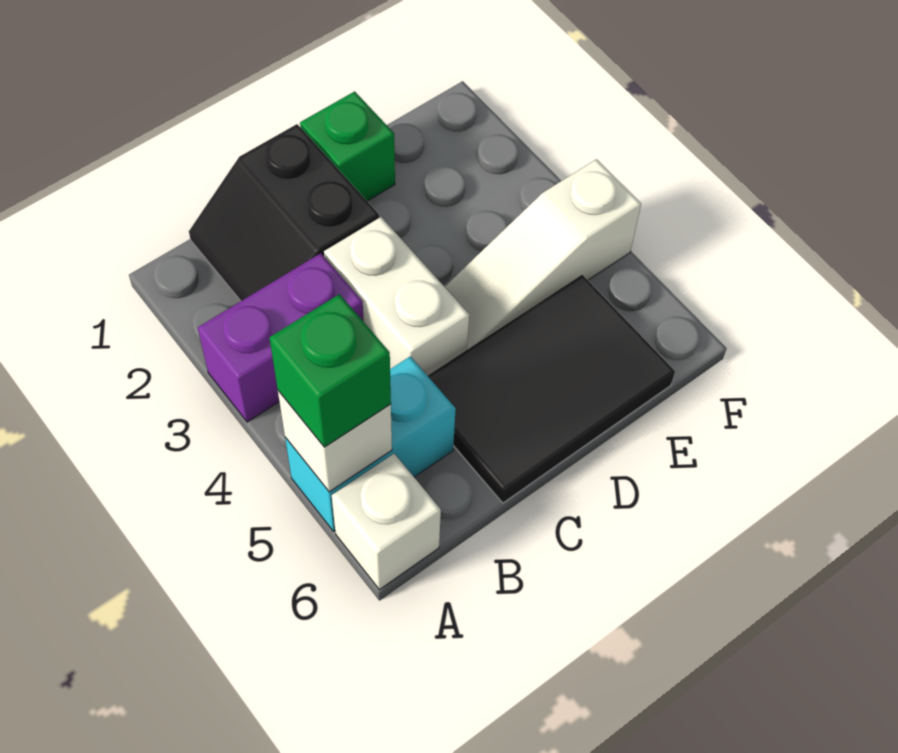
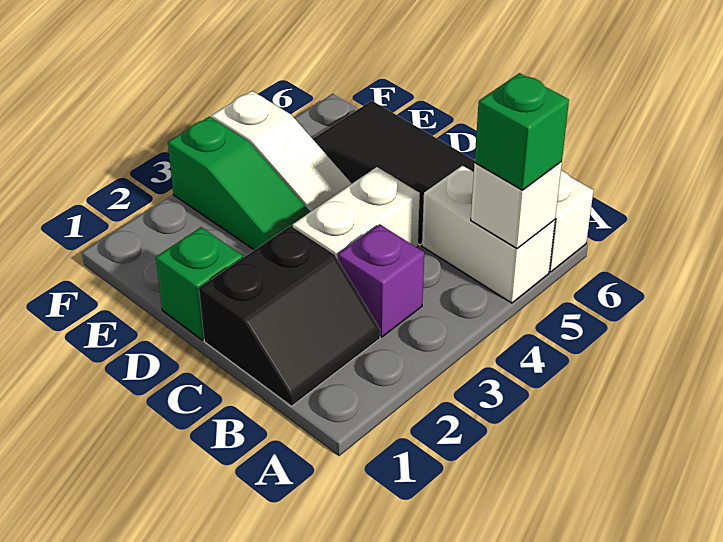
purple 1x2 brick [198,253,364,422] -> purple 1x1 brick [338,224,424,337]
cyan 1x2 brick [285,356,456,531] -> white 1x2 brick [422,166,555,303]
none -> green 1x3 slope [168,116,310,250]

